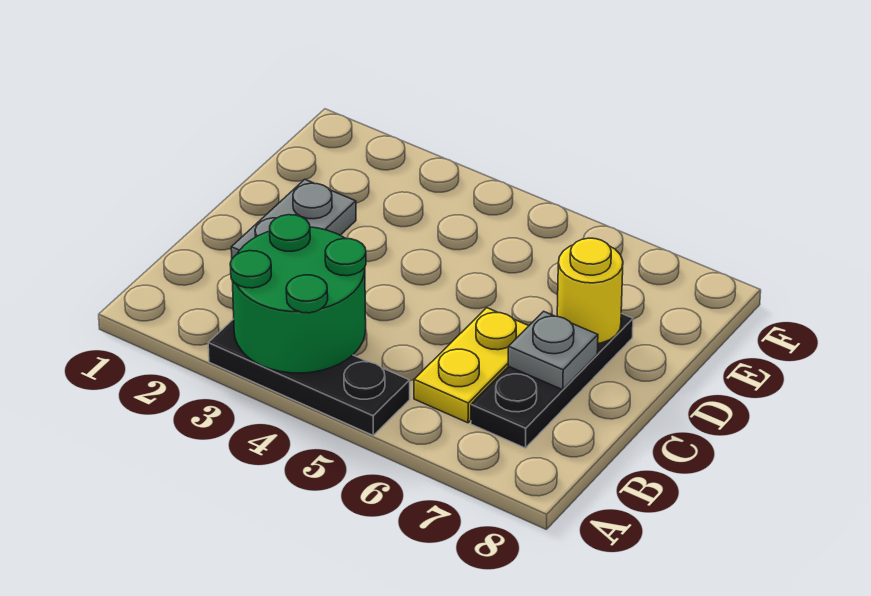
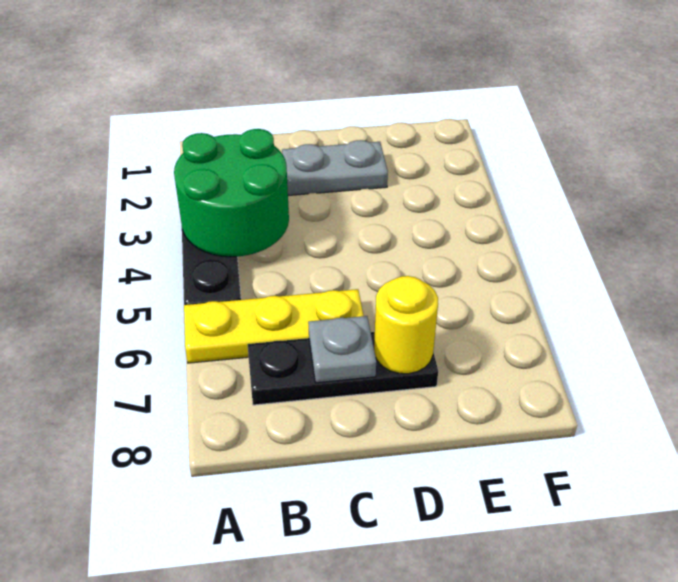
yellow 1x2 plate [414,308,529,423] -> yellow 1x3 plate [184,289,364,363]

